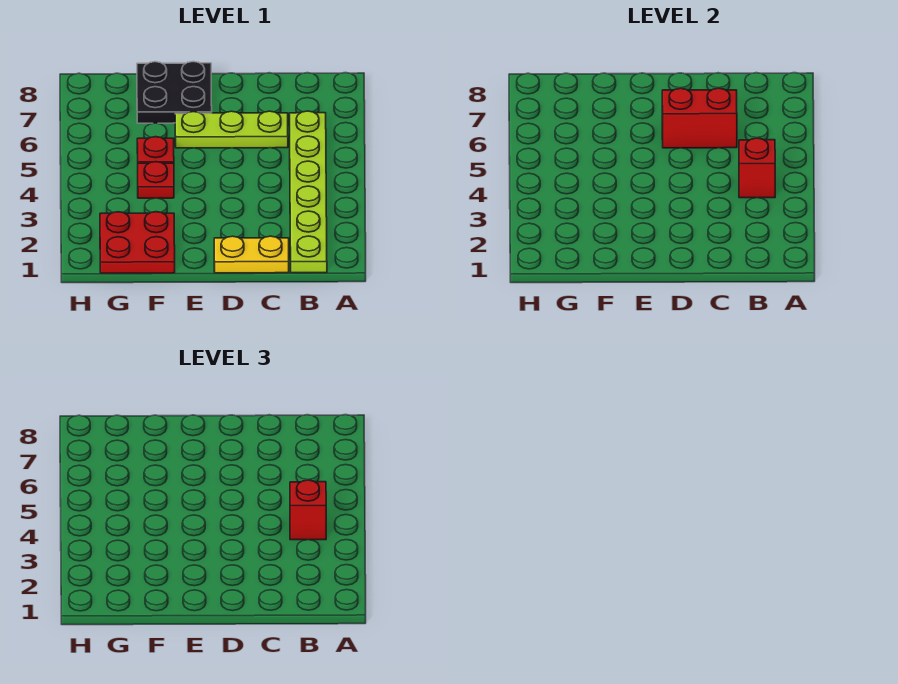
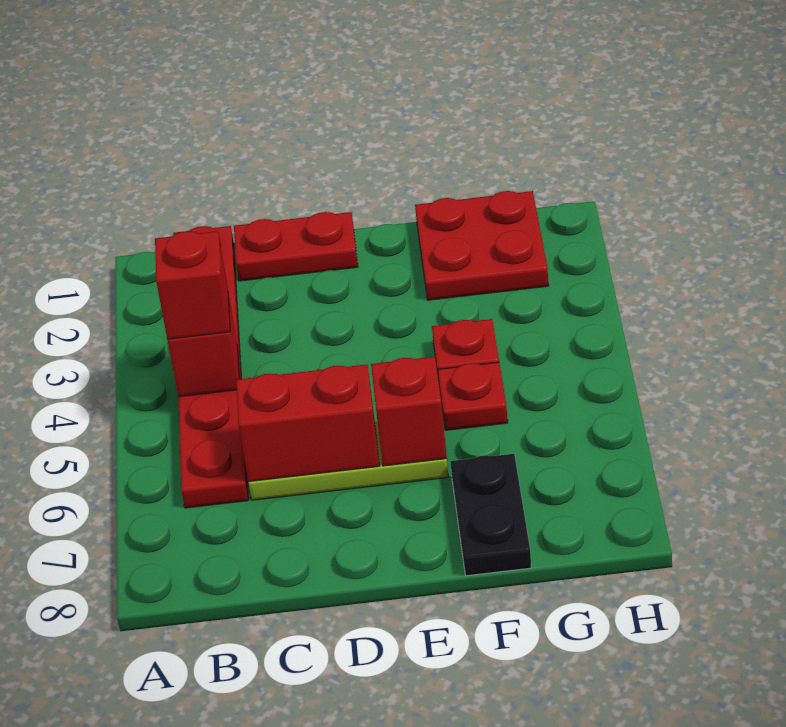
lime 1x6 plate [289,111,327,273] -> red 1x6 plate [173,226,248,508]
yellow 1x2 plate [214,236,289,273] -> red 1x2 plate [234,212,358,281]
none -> red 1x1 brick [371,357,447,466]
black 2x2 plate [137,62,212,123] -> black 1x2 plate [450,454,531,576]

